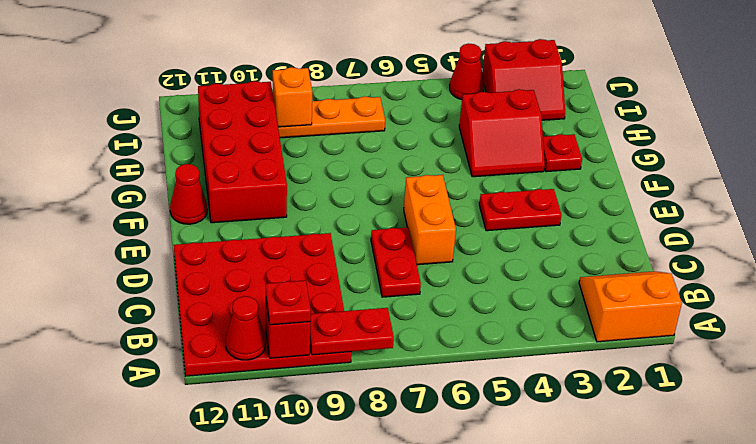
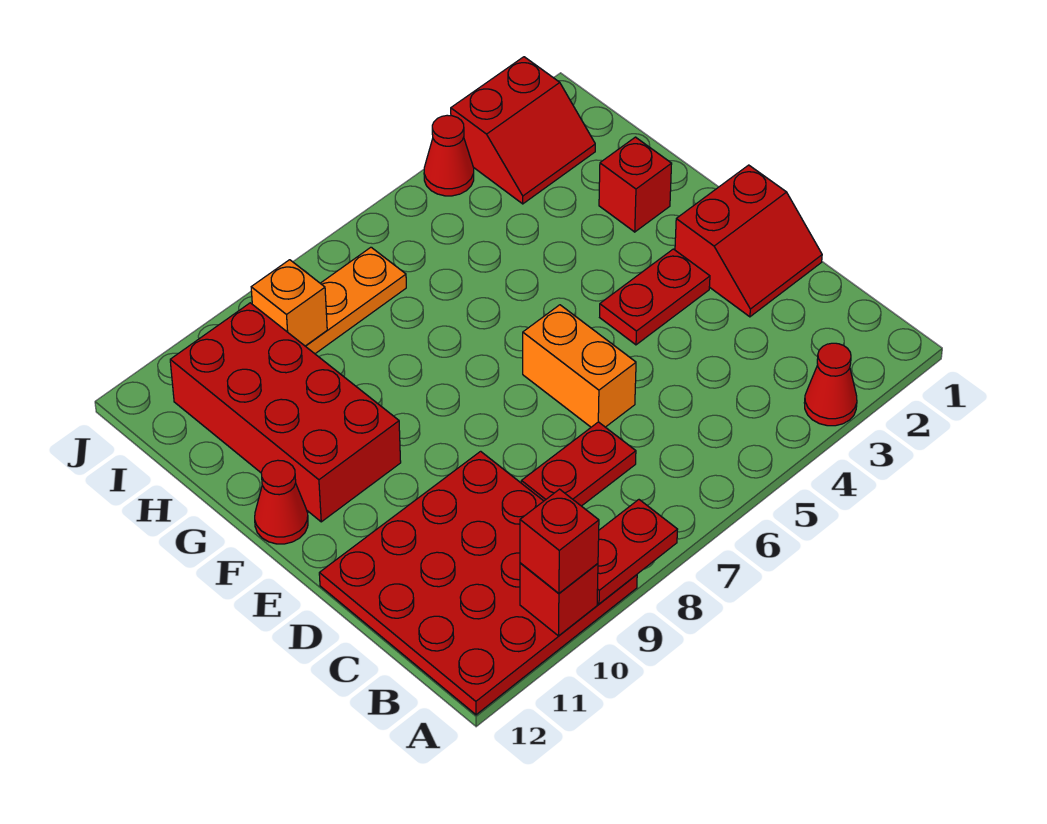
orange 2x2 slope [579,271,682,342] -> none
red 1x1 plate [266,280,311,325] -> red 1x1 brick [520,489,599,593]
red 1x1 cone [226,296,266,360] -> red 1x1 cone moved to [804,343,857,426]
red 1x2 plate [371,227,421,297] -> red 1x2 plate turned to [521,422,636,506]
red 1x1 plate [543,134,582,172] -> red 1x1 brick [599,137,672,232]
red 2x2 slope [459,89,545,177] -> red 2x2 slope moved to [675,165,822,317]

